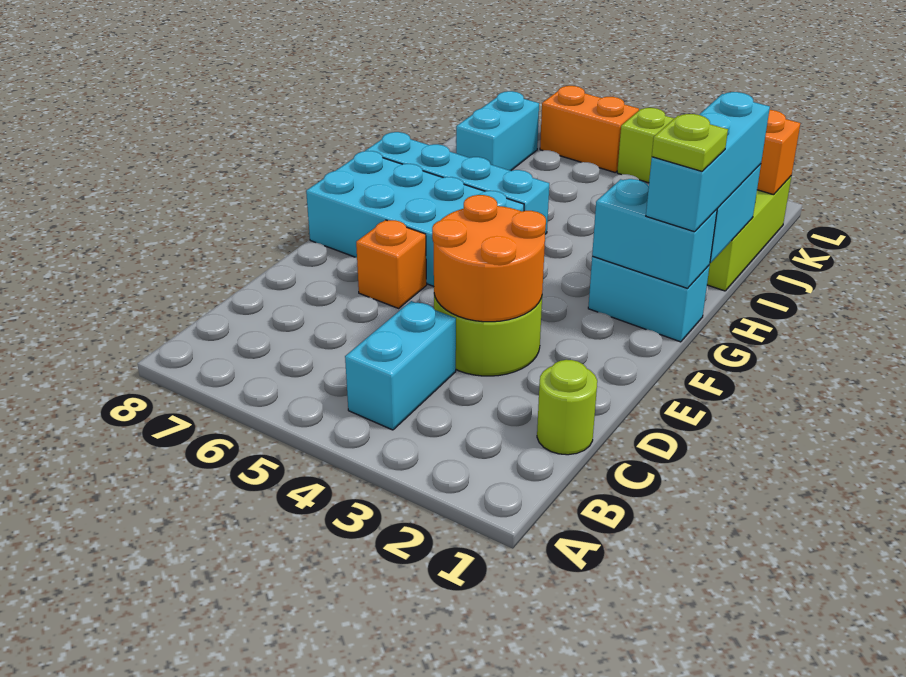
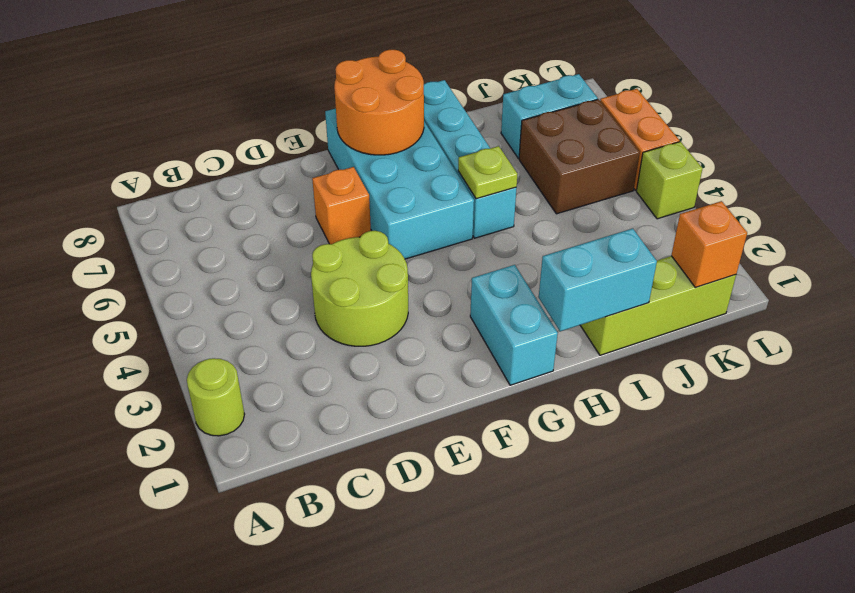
cyan 1x2 brick [345,301,456,430] -> none
lime 1x1 round brick [537,360,597,455] -> lime 1x1 round brick moved to [187,358,245,436]
orange 2x2 round brick [432,195,546,322] -> orange 2x2 round brick moved to [334,50,424,155]
cyan 1x2 brick [592,179,717,288] -> none
cyan 1x3 brick [646,92,770,232] -> none
lime 1x1 plate [652,114,728,171] -> lime 1x1 plate moved to [458,146,517,199]
none -> brown 2x2 brick [519,99,640,214]

